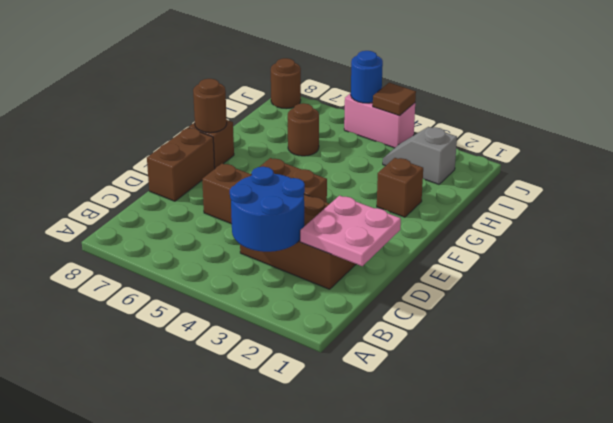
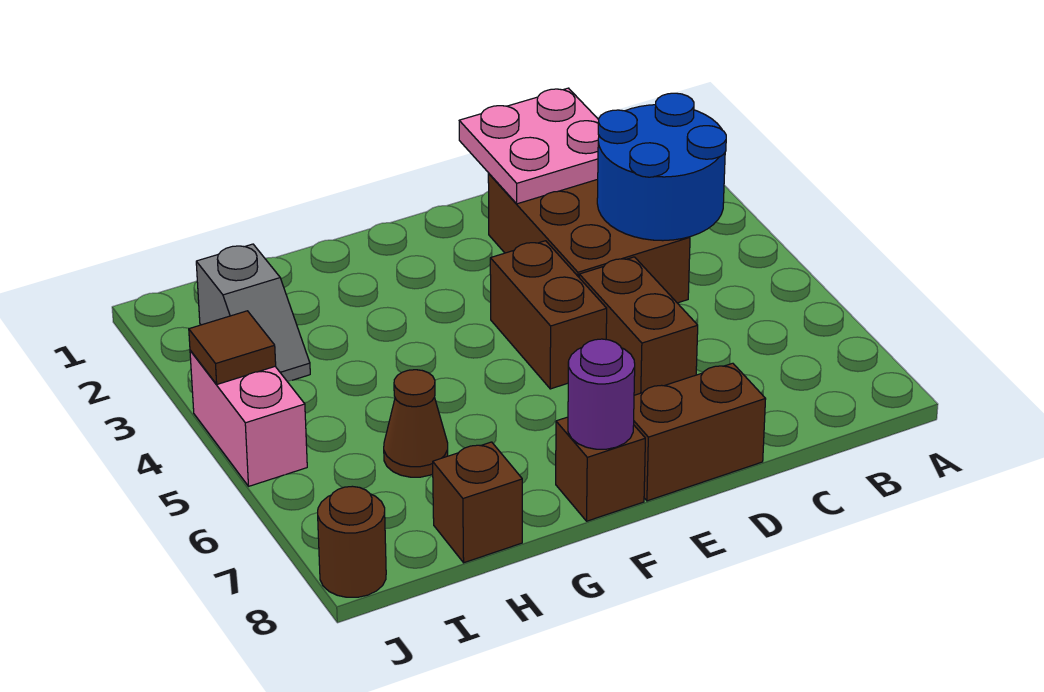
brown 1x1 round brick [193,79,227,133] -> purple 1x1 round brick [568,339,635,449]
brown 1x1 brick [377,158,423,217] -> brown 1x1 brick moved to [433,442,522,563]
brown 1x1 round brick [288,103,319,156] -> brown 1x1 cone [384,370,448,477]
blue 1x1 round brick [351,51,383,103] -> none

